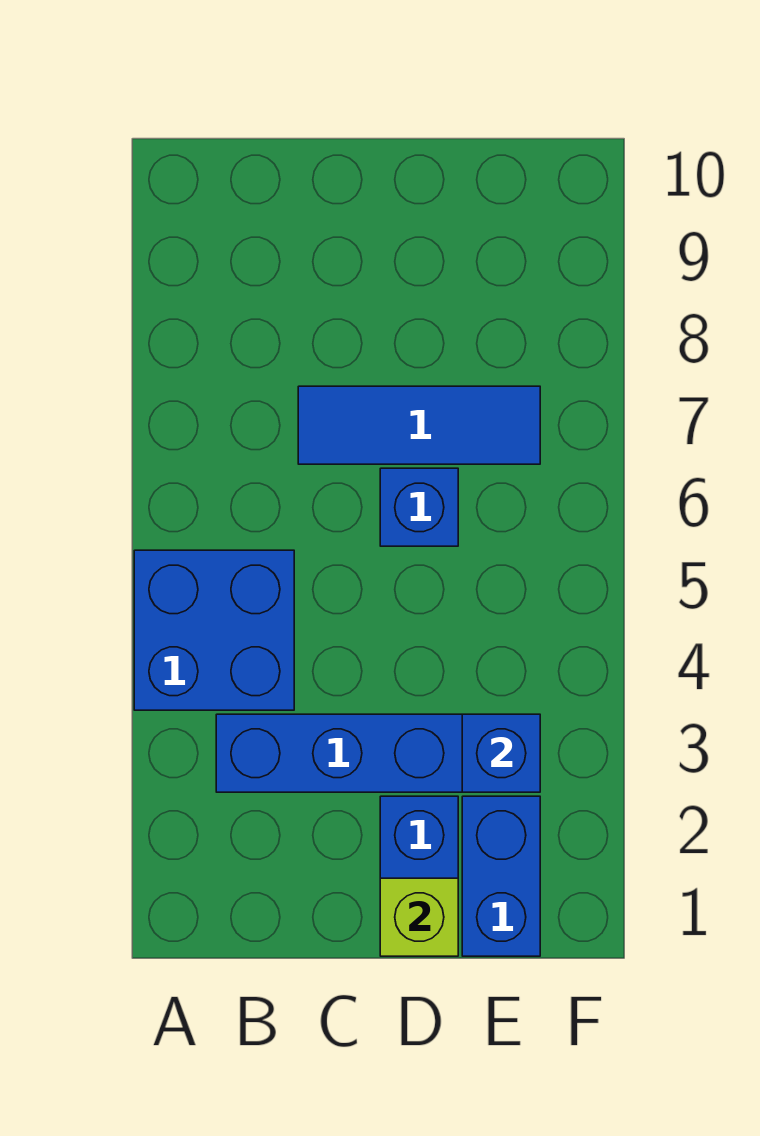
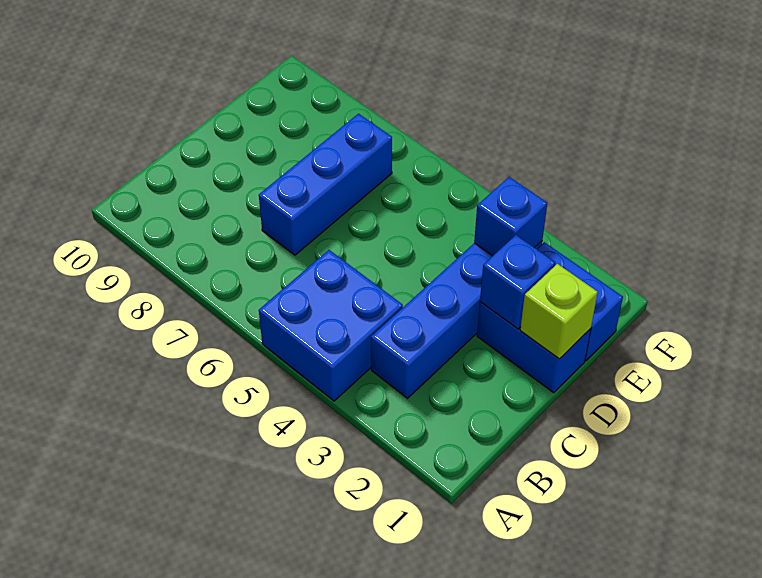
blue 1x3 tile [298,386,540,464] -> blue 1x3 brick [259,114,392,255]
blue 1x1 brick [380,468,458,546] -> blue 1x1 brick moved to [480,235,555,329]

